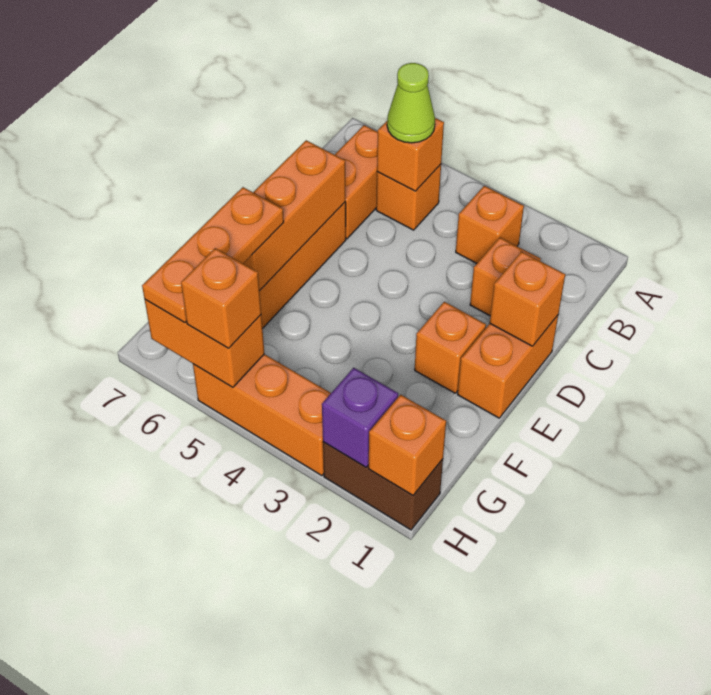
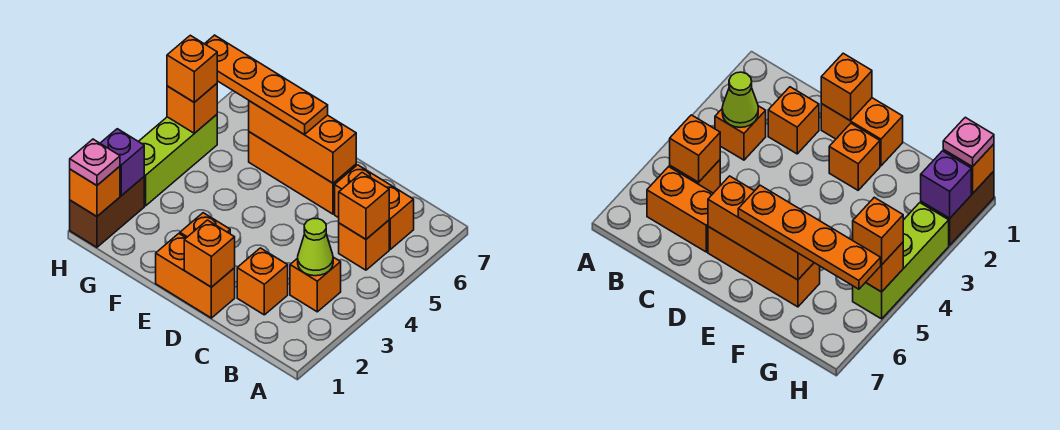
lime 1x1 cone [387,63,435,143] -> lime 1x1 cone moved to [298,219,333,276]
orange 1x3 plate [142,187,284,322] -> orange 1x4 plate [205,35,328,135]
none -> pink 1x1 plate [70,139,120,185]
orange 1x3 brick [193,354,331,476] -> lime 1x3 brick [138,115,217,206]
orange 1x2 brick [145,300,264,387] -> orange 1x1 brick [167,84,217,133]

